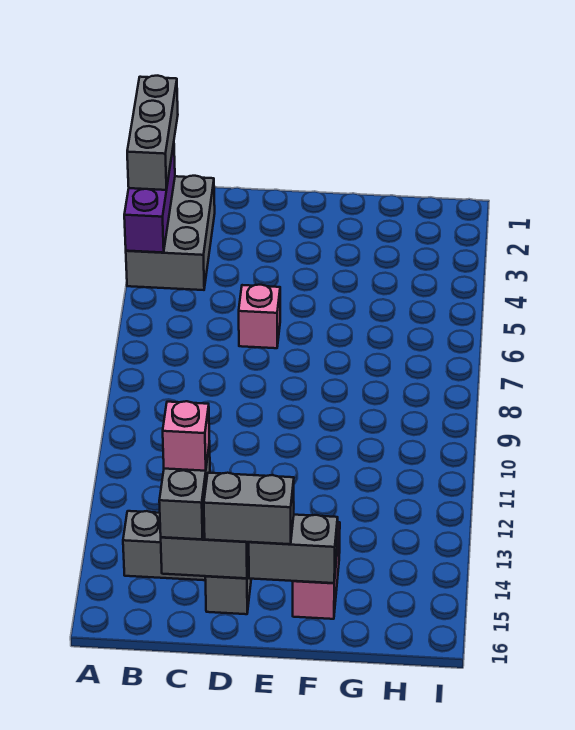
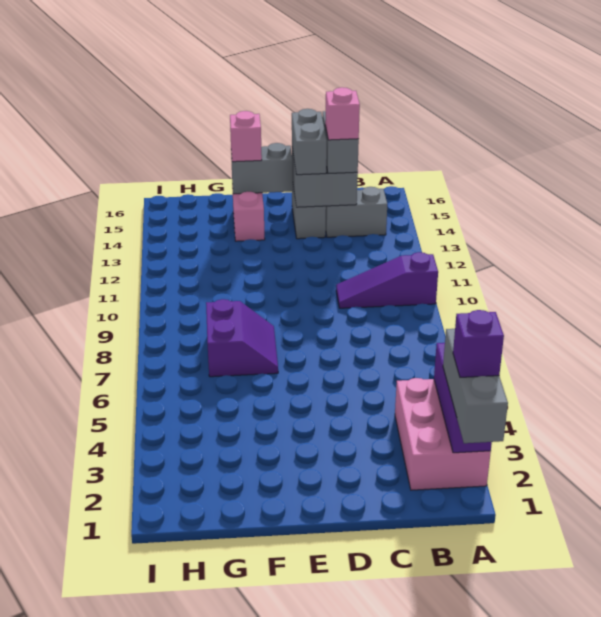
grey 2x3 brick [126,176,215,290] -> pink 2x3 brick [395,378,491,490]
none -> purple 1x1 brick [453,310,504,377]
none -> purple 1x3 slope [336,252,438,308]
pink 1x1 brick [239,285,280,348] -> pink 1x1 brick moved to [230,111,262,162]
grey 1x2 brick [204,473,294,544] -> grey 1x2 brick turned to [292,109,327,175]
none -> purple 2x2 slope [206,299,278,377]

